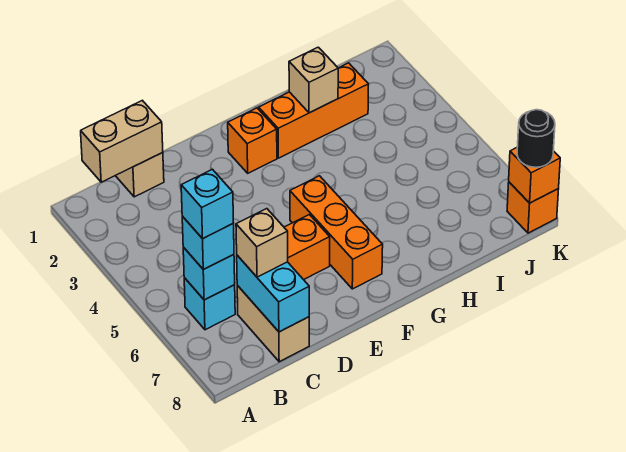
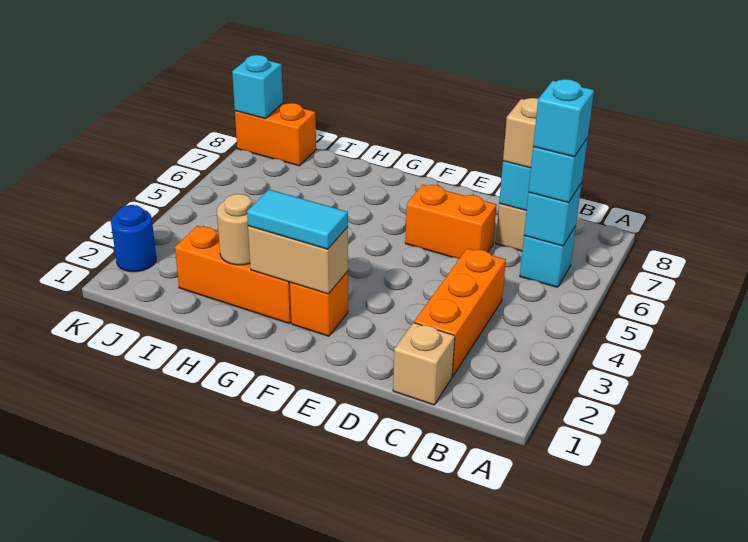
tan 1x2 brick [81,100,163,182] -> tan 1x2 brick moved to [248,226,348,294]
none -> cyan 1x2 tile [247,190,348,249]
orange 1x3 brick [290,176,383,289] -> orange 1x3 brick moved to [414,248,506,376]
tan 1x1 brick [289,47,338,113] -> tan 1x1 round brick [217,194,256,265]
none -> blue 1x1 round brick [111,205,156,272]
orange 1x1 brick [507,182,559,233] -> orange 1x2 brick [235,103,316,166]
orange 1x1 brick [509,148,560,203] -> cyan 1x1 brick [232,55,283,119]
black 1x1 round brick [517,110,555,167] -> none

